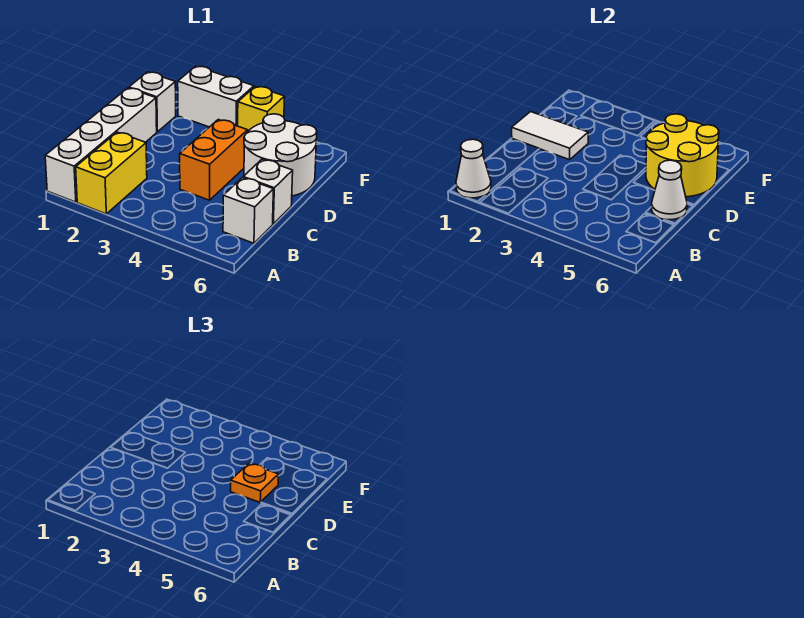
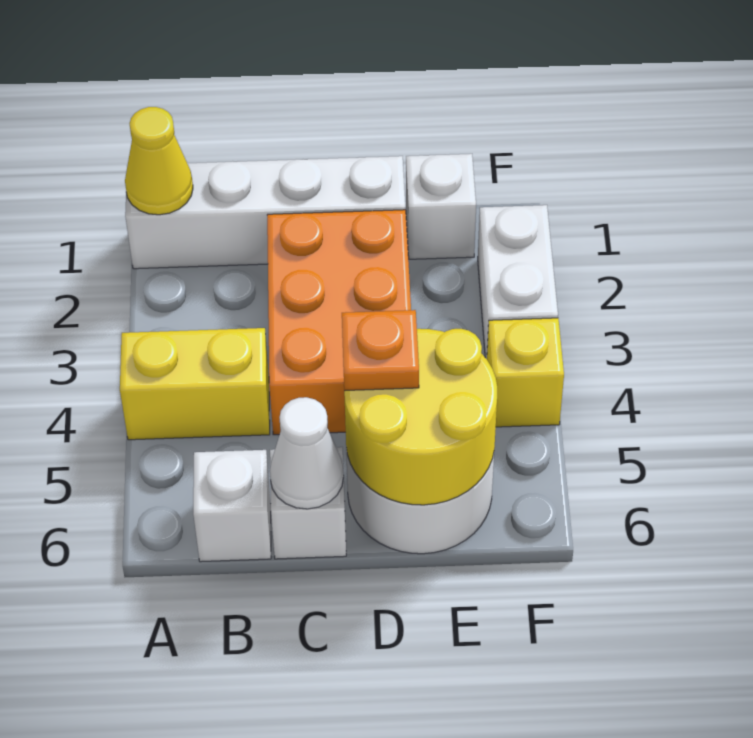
white 1x1 cone [456,139,491,198] -> yellow 1x1 cone [125,107,193,215]
yellow 1x2 brick [76,132,147,214] -> yellow 1x2 brick moved to [120,328,270,440]
orange 1x2 brick [180,120,248,200] -> orange 2x3 brick [267,210,411,435]
white 1x2 tile [512,112,588,160] -> none

